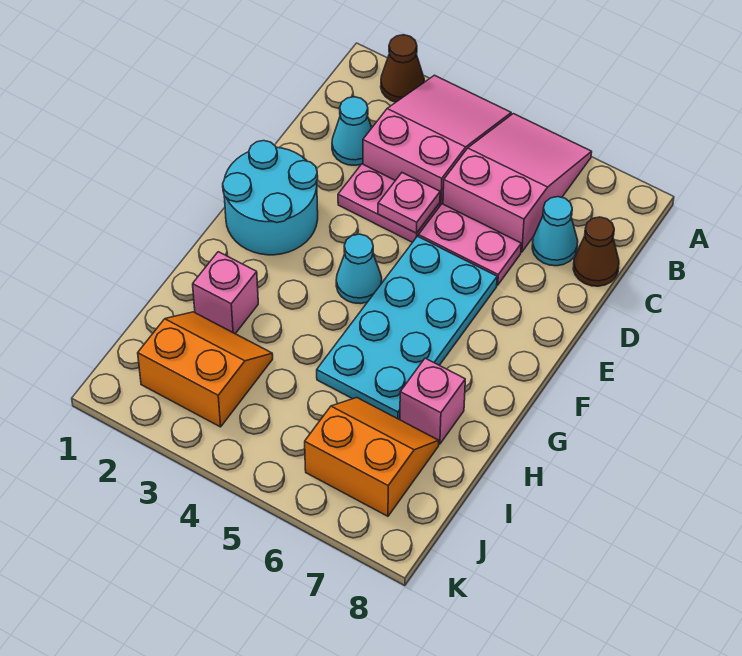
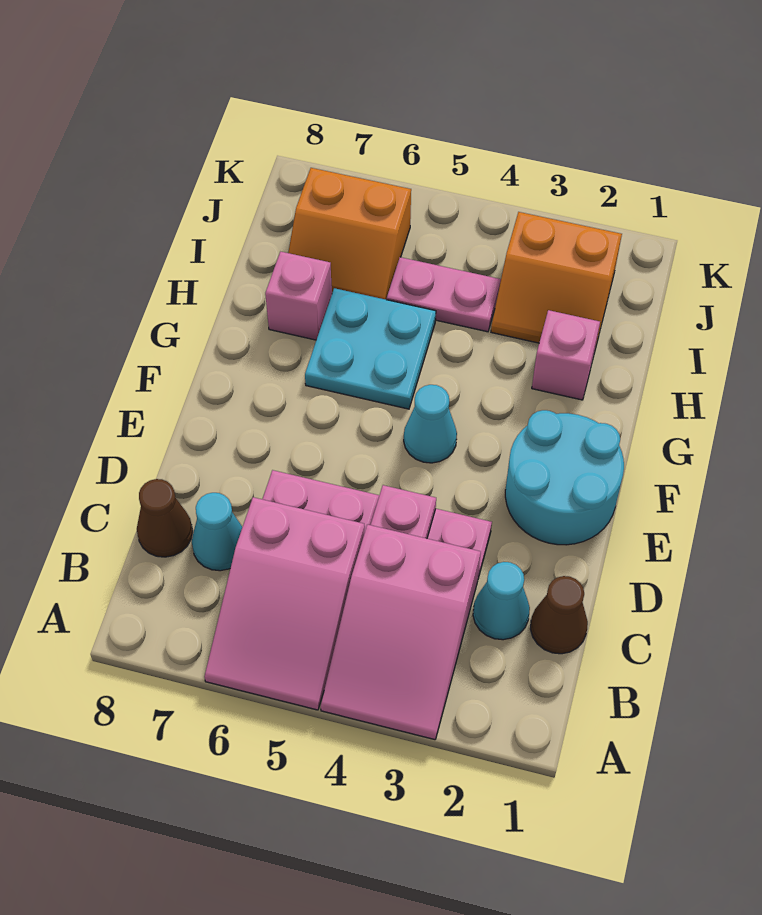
brown 1x1 cone [381,35,424,102] -> brown 1x1 cone moved to [531,576,588,654]
cyan 2x4 plate [317,236,497,420] -> cyan 2x2 plate [305,288,436,409]
none -> pink 1x2 plate [387,257,501,332]

